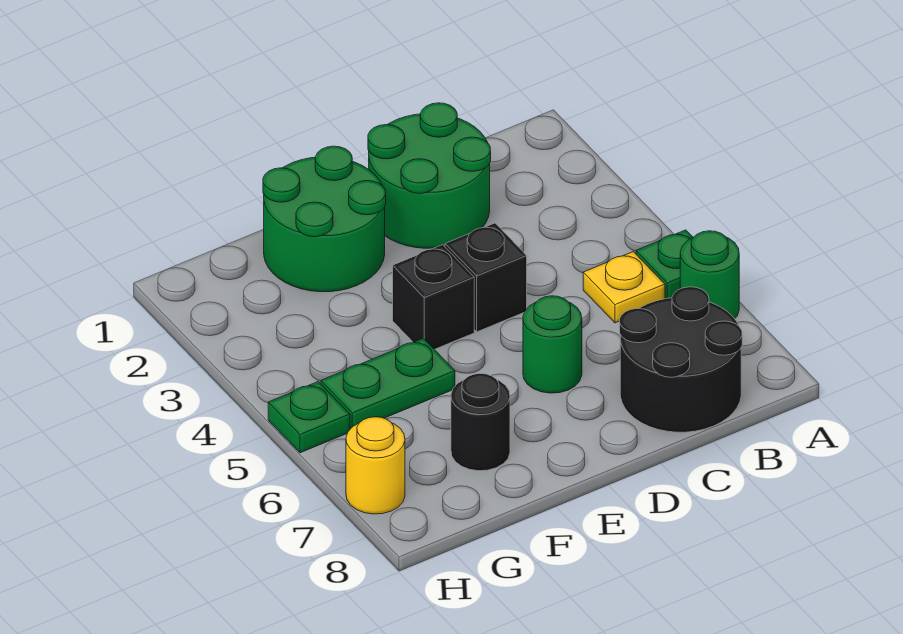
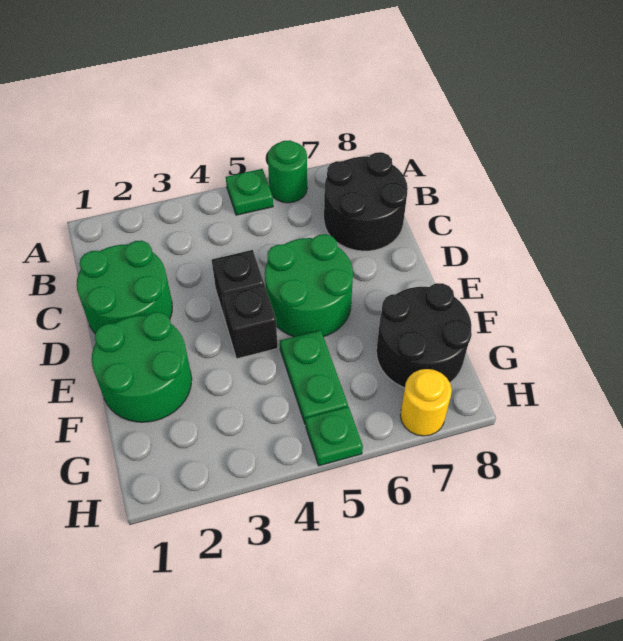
yellow 1x1 plate [583,252,665,323] -> none
green 1x1 round brick [523,296,582,393] -> green 2x2 round brick [265,234,353,337]
black 1x1 round brick [451,374,510,471] -> black 2x2 round brick [377,283,472,388]

